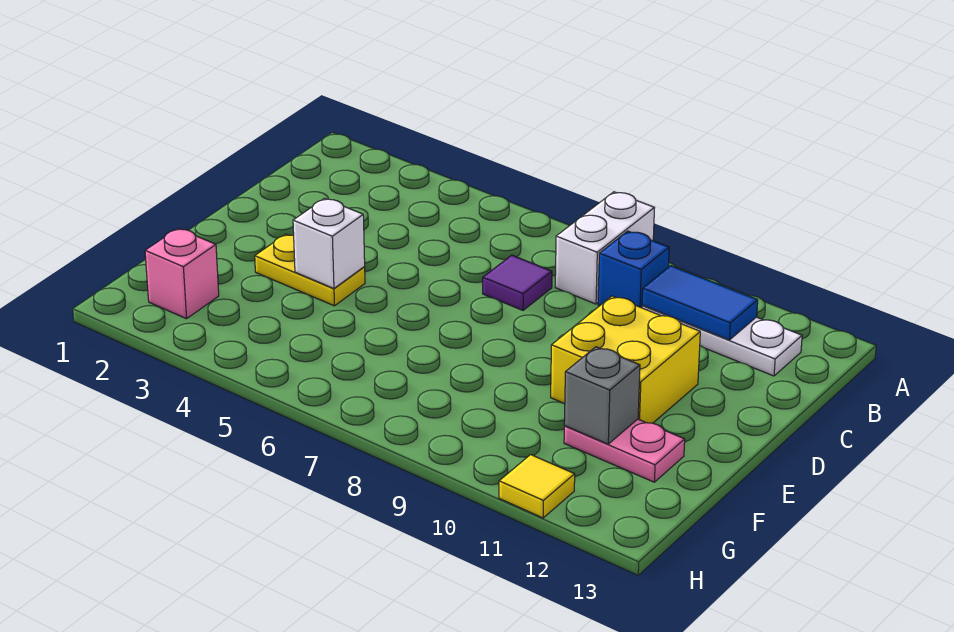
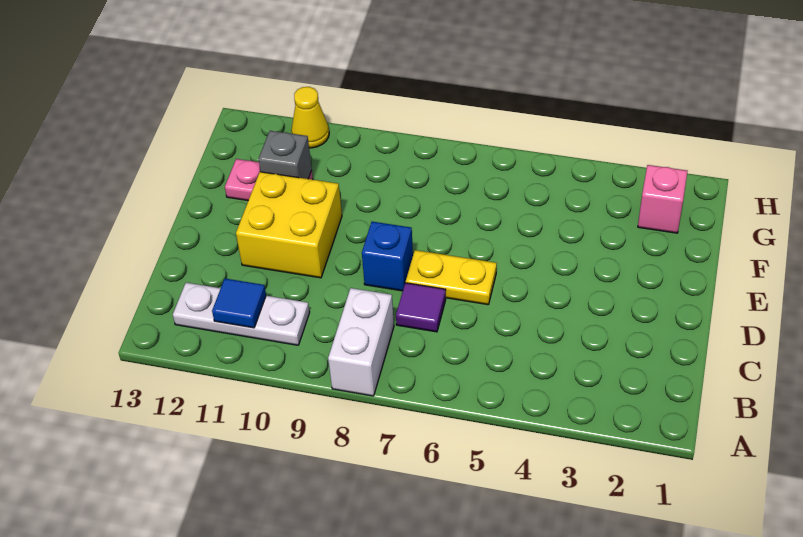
blue 1x1 brick [598,231,669,308] -> blue 1x1 brick moved to [362,222,413,291]
blue 1x2 tile [642,266,758,340] -> blue 1x1 tile [212,279,266,328]
yellow 1x2 plate [255,234,365,306] -> yellow 1x2 plate moved to [406,250,497,305]
white 1x1 brick [293,199,365,288] -> none
yellow 1x1 tile [499,455,575,518] -> yellow 1x1 cone [291,87,329,148]

